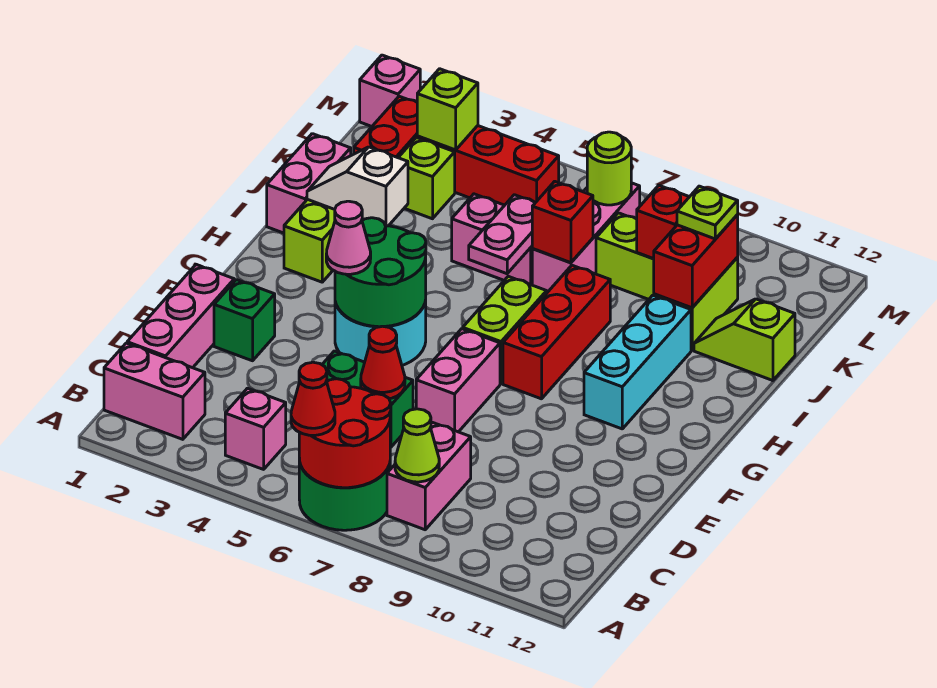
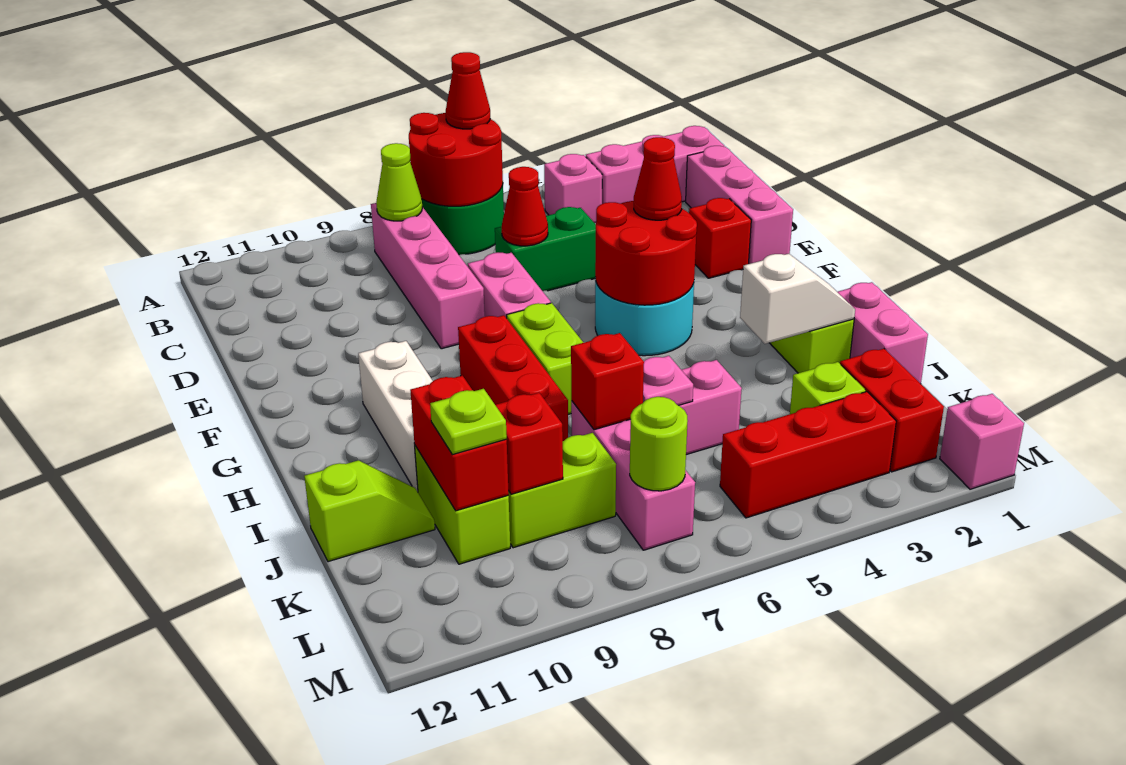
pink 1x2 brick [104,343,205,439] -> pink 1x3 brick [586,126,724,204]
pink 1x2 brick [387,422,471,530] -> pink 1x4 brick [371,203,485,349]
green 1x1 brick [214,280,275,361] -> red 1x1 brick [689,198,751,278]
green 2x2 round brick [335,218,426,327] -> red 2x2 round brick [595,201,697,305]
pink 1x1 cone [326,201,371,274] -> red 1x1 cone [634,137,682,220]
cyan 1x3 brick [584,295,691,429] -> white 1x3 brick [358,341,433,492]
pink 1x2 plate [469,195,535,274] -> pink 1x1 plate [643,356,693,405]
lime 1x1 brick [417,69,478,150] -> none

